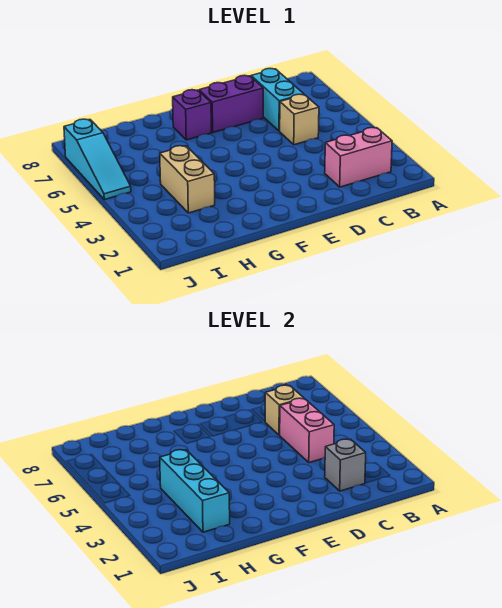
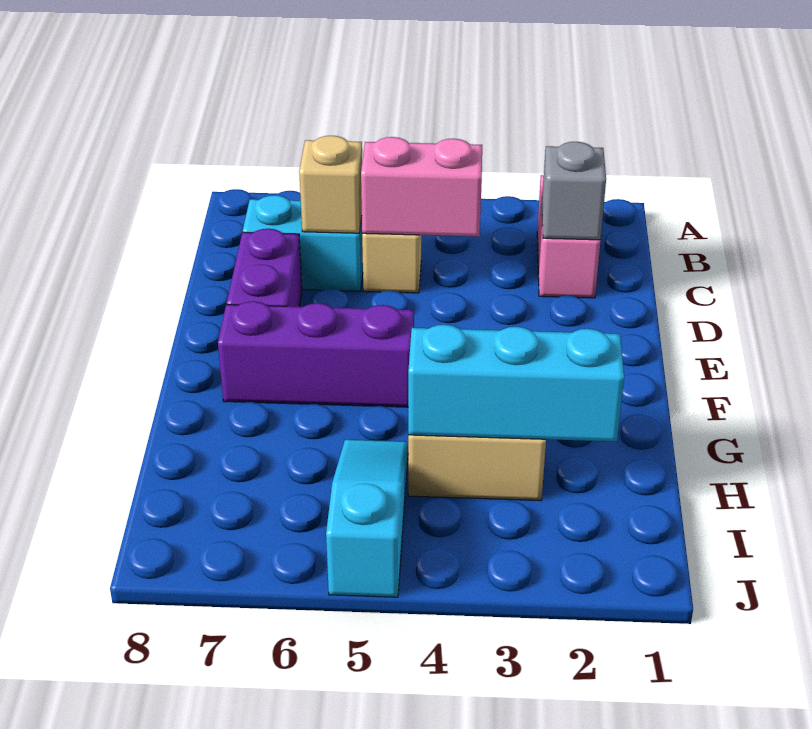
purple 1x1 brick [173,90,211,140] -> purple 1x3 brick [218,301,414,407]
cyan 1x3 slope [64,119,131,200] -> cyan 1x3 slope turned to [326,440,408,597]

